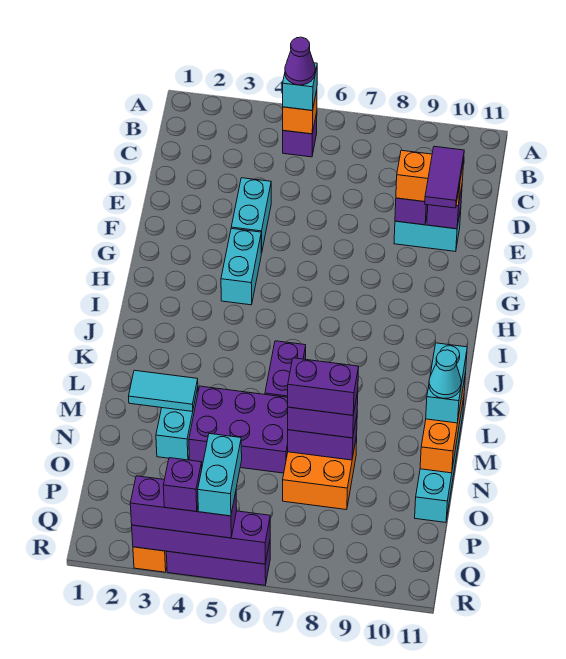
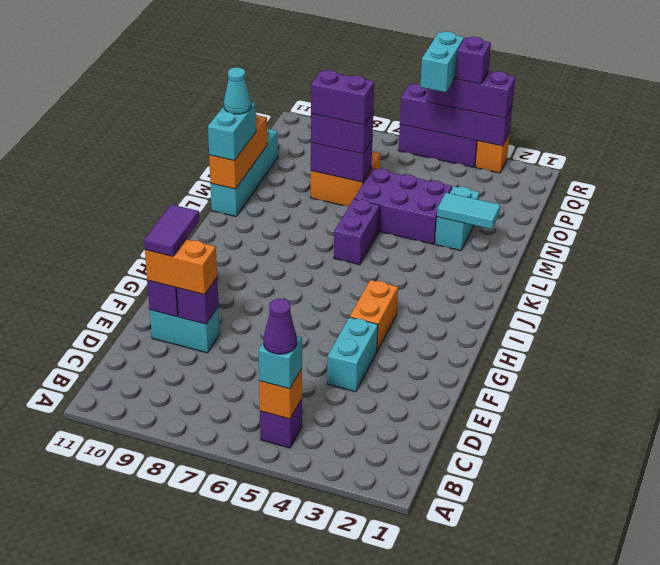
cyan 1x2 brick [221,229,261,305] -> orange 1x2 brick [350,280,398,351]

